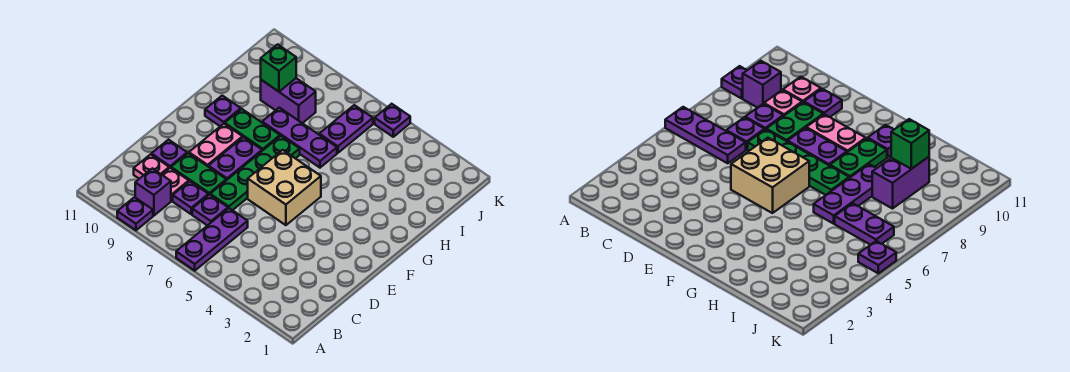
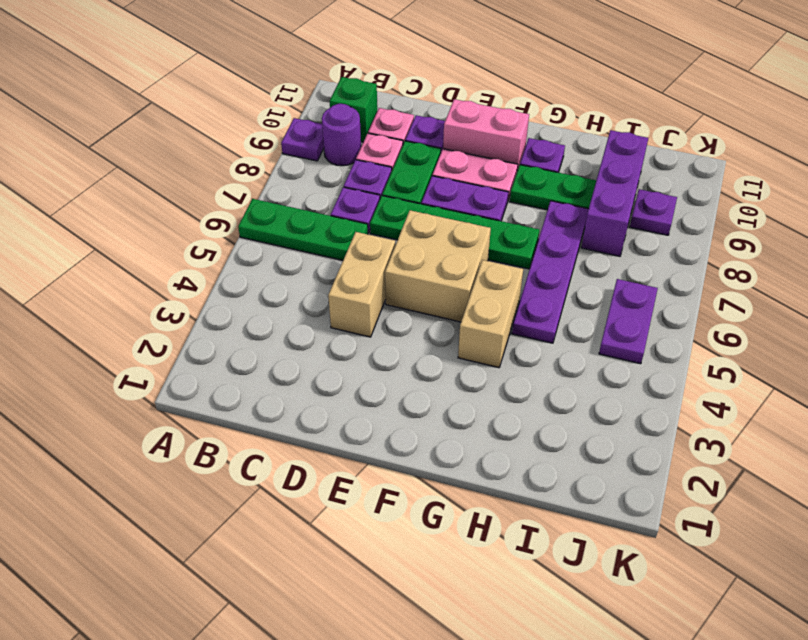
purple 1x3 plate [176,208,248,271] -> green 1x3 plate [238,199,368,260]
purple 1x1 brick [135,168,171,216] -> purple 1x1 round brick [322,104,361,166]
none -> tan 1x2 brick [328,232,395,337]
none -> pink 1x2 brick [443,99,529,171]
none -> tan 1x2 brick [458,260,523,368]
green 1x2 plate [225,109,280,151] -> green 1x2 plate turned to [510,165,596,210]
purple 1x3 plate [262,108,337,168] -> purple 1x4 plate [512,201,588,343]
purple 1x2 plate [319,105,373,153] -> purple 1x2 plate turned to [599,279,658,364]
purple 1x2 brick [261,78,316,123] -> purple 1x3 brick [581,130,648,256]
green 1x1 brick [261,44,296,92] -> green 1x1 brick moved to [330,77,377,142]
purple 1x1 plate [375,104,410,137] -> purple 1x1 plate moved to [630,189,677,235]

